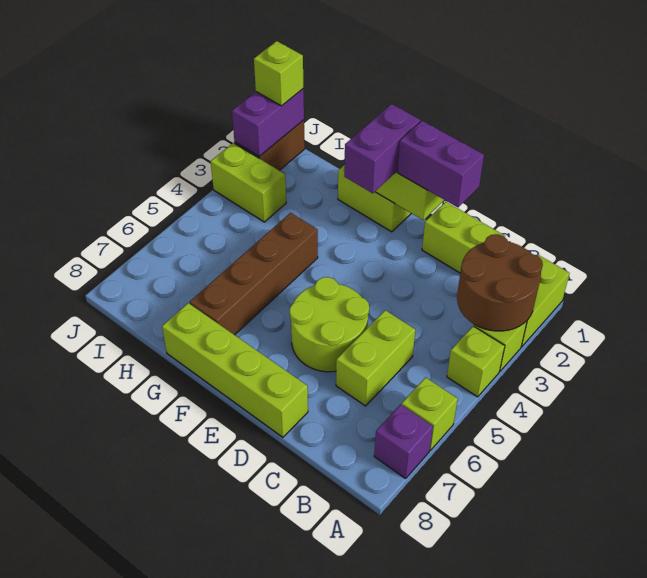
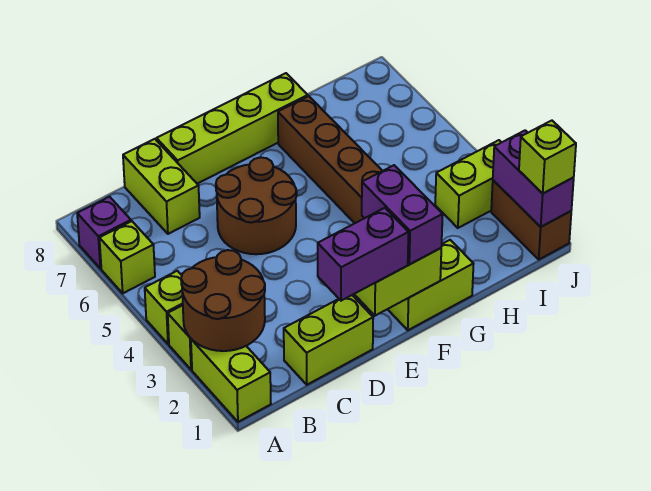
lime 1x2 brick [336,310,415,406] -> lime 1x2 brick moved to [123,139,200,234]
lime 2x2 round brick [290,277,369,372] -> brown 2x2 round brick [216,157,297,254]

